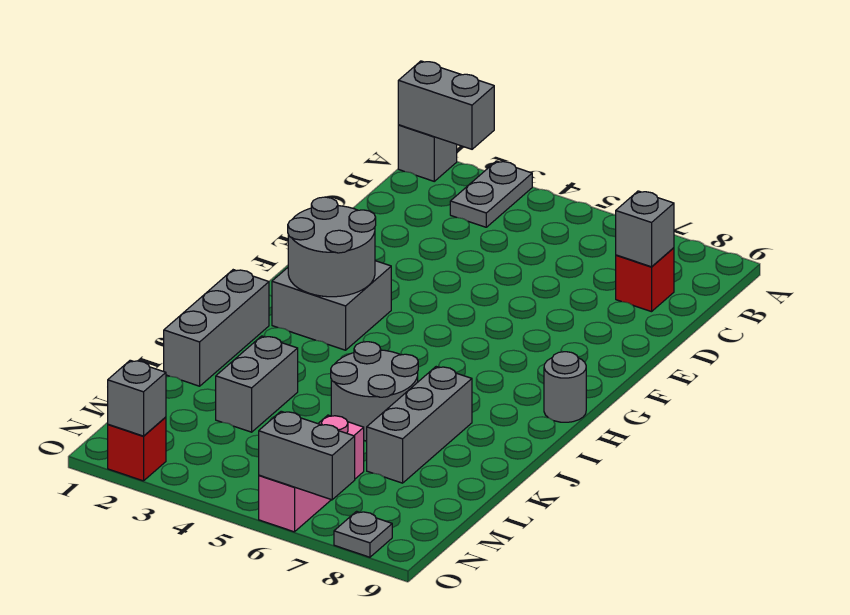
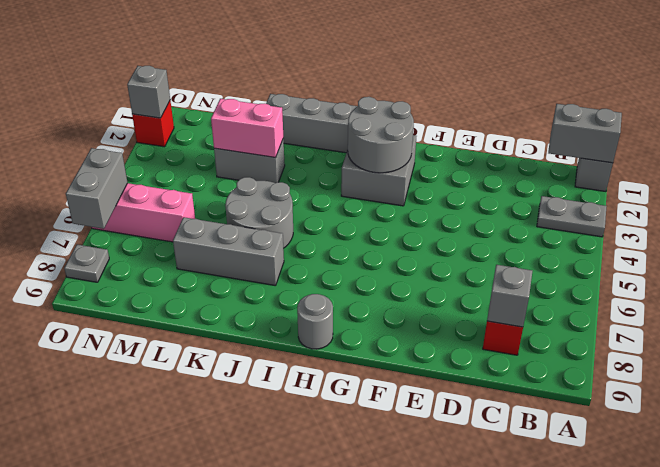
grey 1x2 brick [398,61,494,149] -> grey 1x2 brick turned to [548,104,622,163]
none -> pink 1x2 brick [211,99,283,158]

